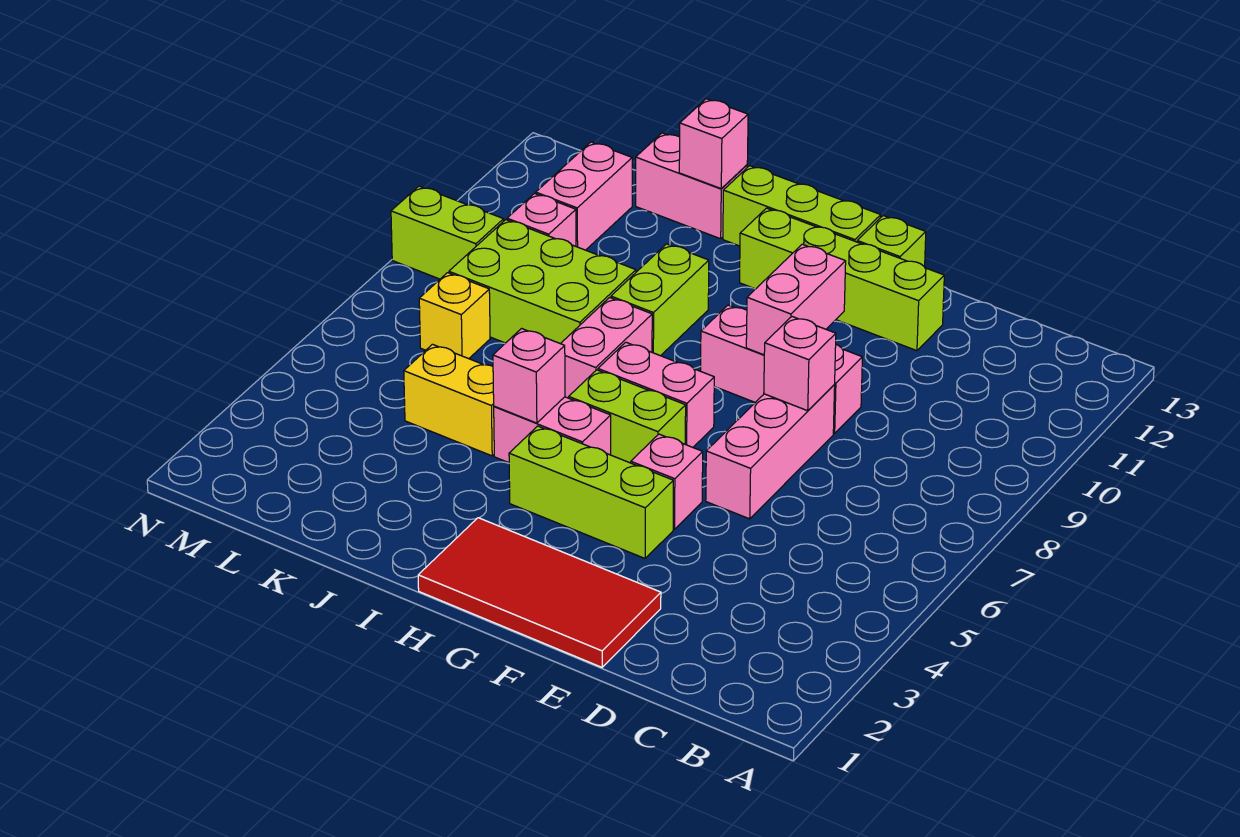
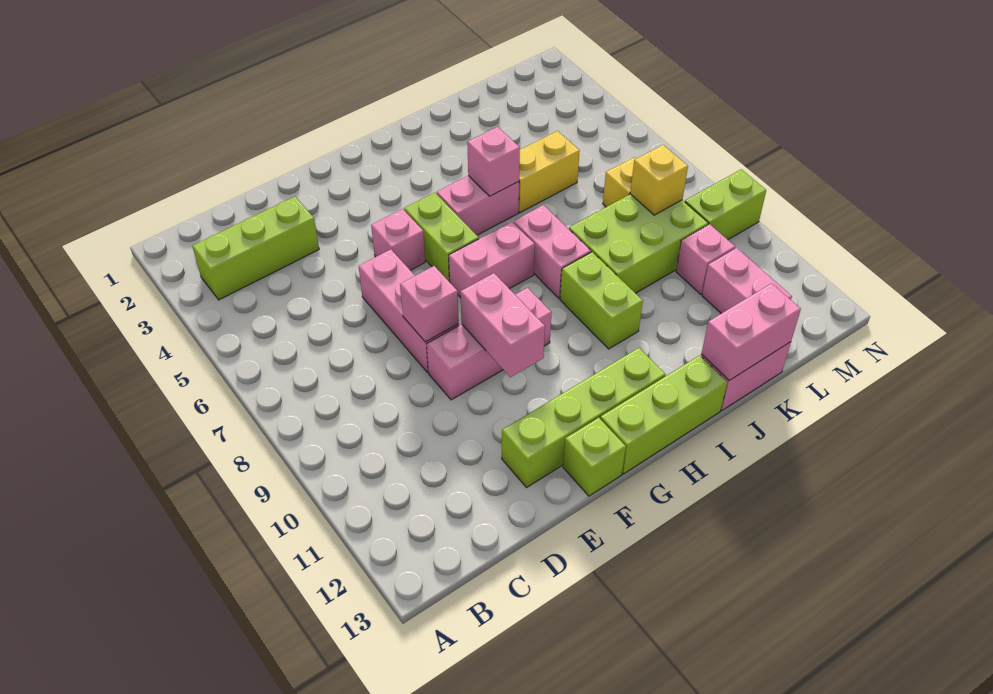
red 2x4 tile [418,518,661,667] -> none
lime 1x3 brick [509,426,673,558] -> lime 1x3 brick moved to [192,196,319,300]
lime 1x2 brick [569,370,686,463] -> lime 1x2 brick turned to [404,193,479,282]
pink 1x1 brick [679,99,748,189] -> pink 1x2 brick [701,283,801,380]
none -> yellow 1x1 brick [630,145,688,215]

